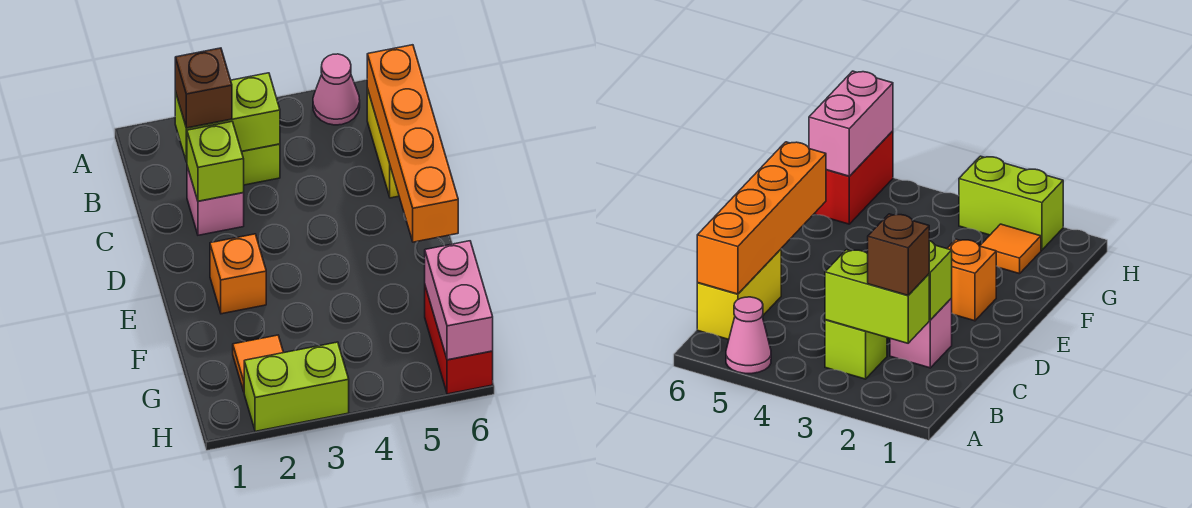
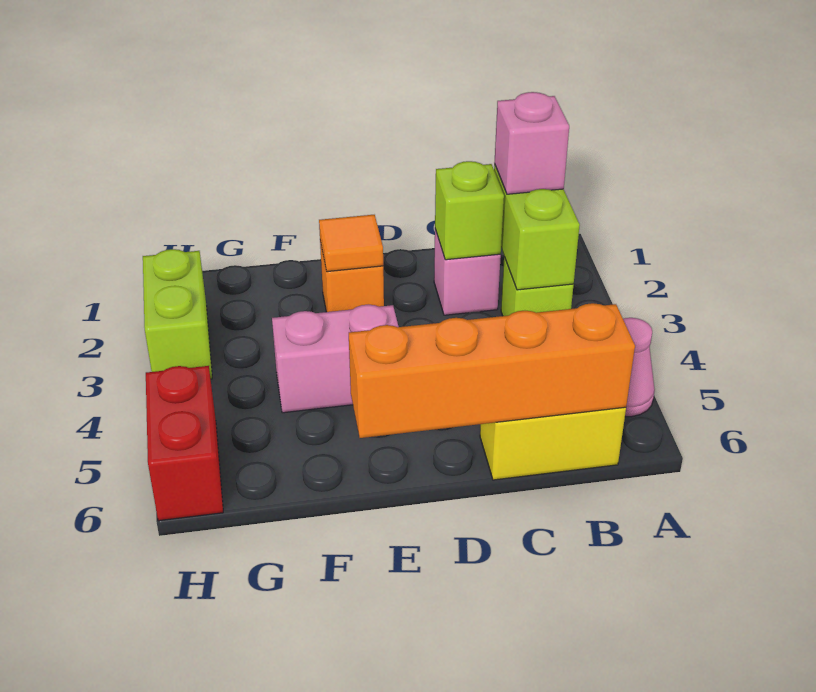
brown 1x1 brick [175,48,232,128] -> pink 1x1 brick [494,92,569,194]
orange 1x1 tile [233,335,284,391] -> orange 1x1 tile moved to [319,215,383,272]
red 1x2 brick [425,286,493,394] -> red 1x2 brick turned to [146,366,223,521]
pink 1x2 brick [425,241,493,360] -> pink 1x2 brick moved to [272,304,399,413]

